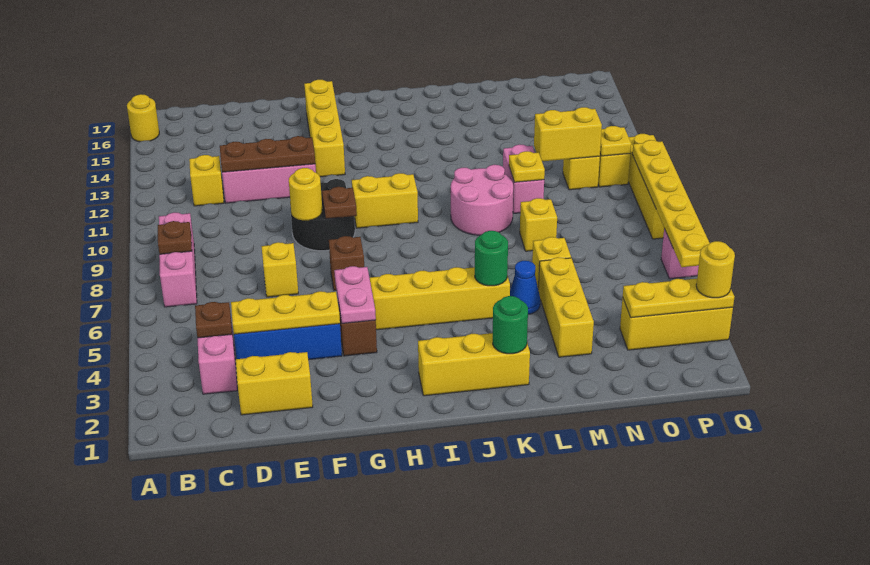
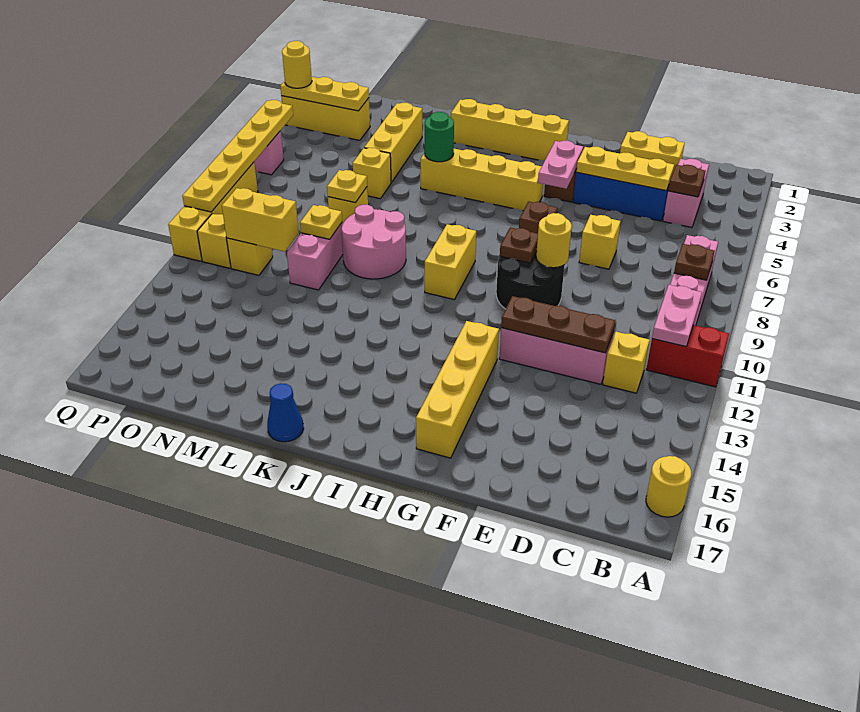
none -> red 1x2 brick [646,325,729,387]
none -> pink 1x2 plate [652,285,702,347]
yellow 1x2 brick [352,173,418,228] -> yellow 1x2 brick turned to [425,224,476,299]
yellow 1x3 brick [418,333,530,396] -> yellow 1x4 brick [451,99,569,160]
green 1x1 round brick [493,296,528,354] -> none
blue 1x1 cone [510,261,540,314] -> blue 1x1 cone moved to [267,383,304,442]
yellow 1x1 plate [600,126,631,156] -> yellow 1x1 plate moved to [327,170,367,203]

